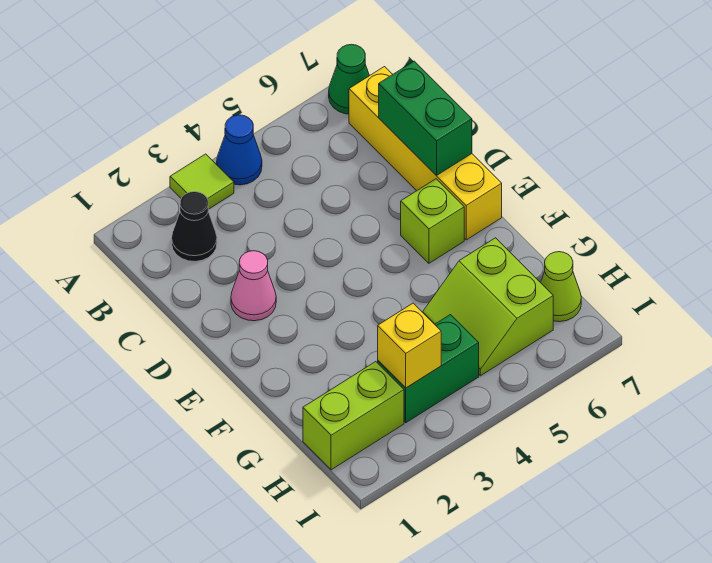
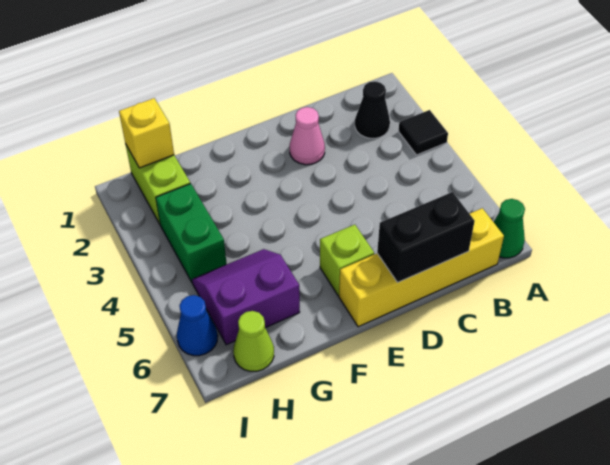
lime 1x1 tile [170,154,234,209] -> black 1x1 tile [398,110,448,155]
blue 1x1 cone [217,115,262,185] -> blue 1x1 cone moved to [177,295,218,356]
green 1x2 brick [379,61,472,176] -> black 1x2 brick [377,192,475,282]
lime 2x2 slope [423,238,553,376] -> purple 2x2 slope [192,249,300,345]
yellow 1x1 brick [378,303,441,388] -> yellow 1x1 brick moved to [119,98,174,168]

